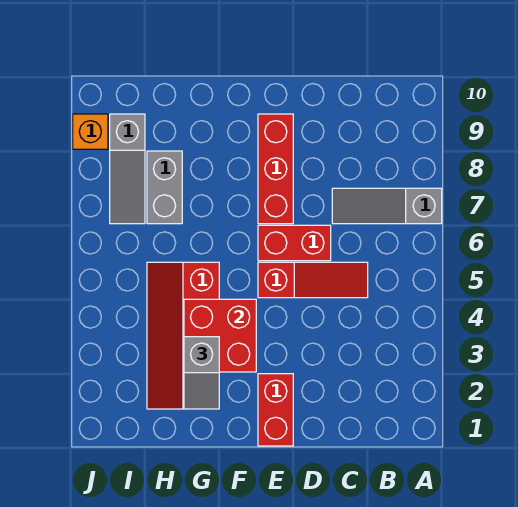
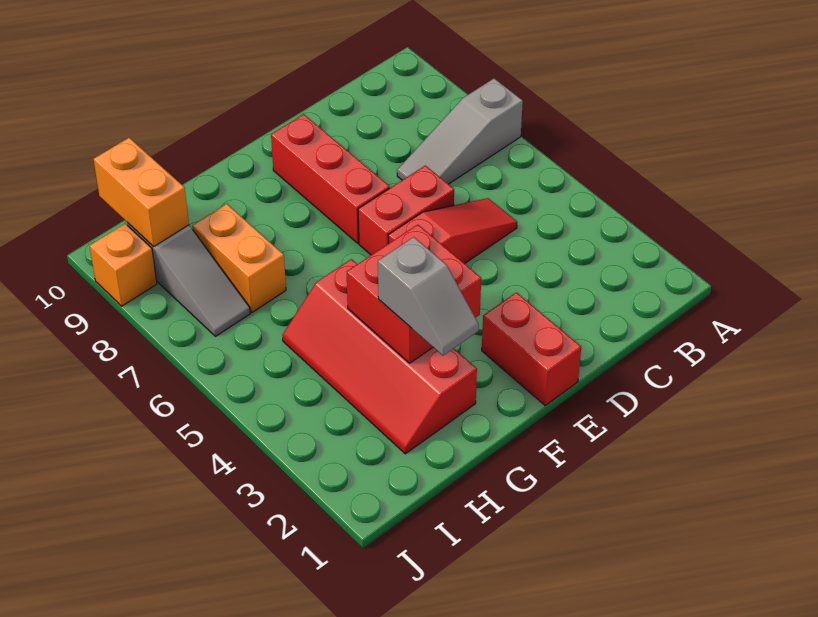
grey 1x2 brick [147,151,182,224] -> orange 1x2 brick [192,204,286,312]
none -> orange 1x2 brick [94,138,189,247]

